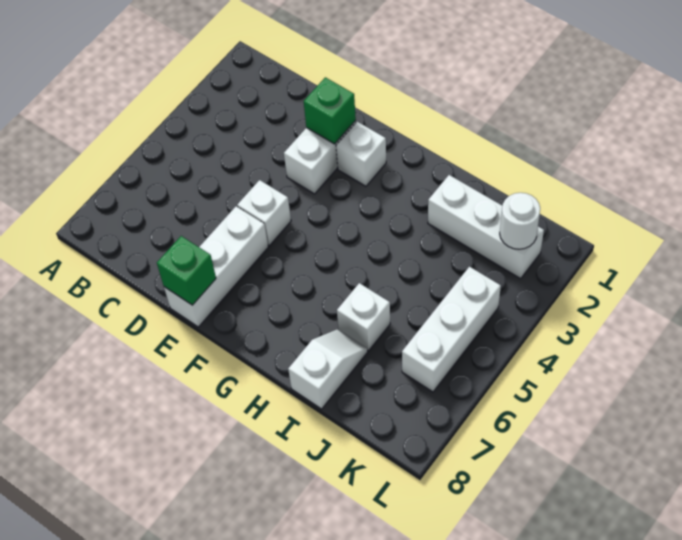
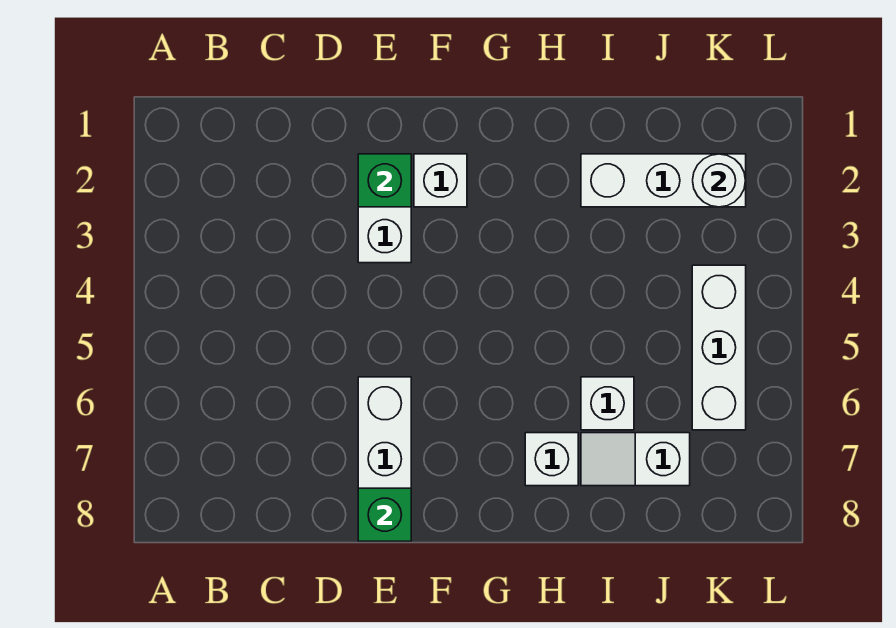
white 1x1 brick [237,180,291,246] -> white 1x1 brick moved to [525,433,578,486]
white 1x2 slope [288,329,368,409] -> white 1x2 slope turned to [581,433,690,486]

